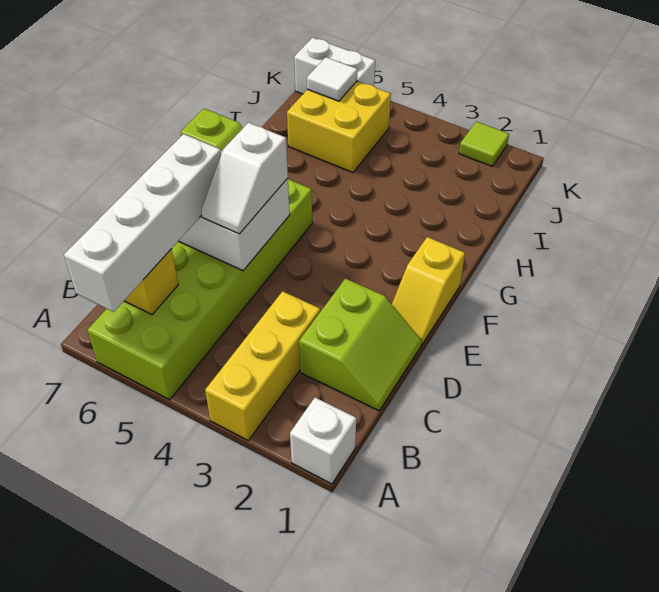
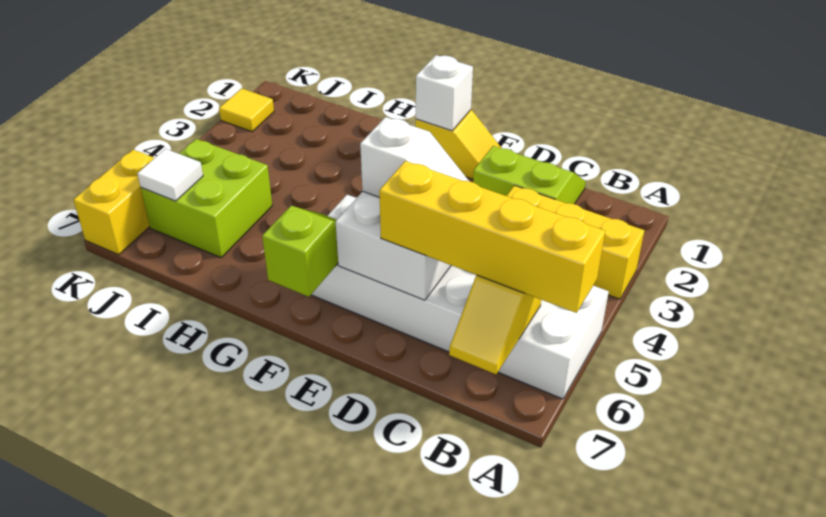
white 1x1 brick [290,398,356,484] -> white 1x1 brick moved to [416,55,473,131]
lime 2x6 brick [88,179,312,400] -> white 2x6 brick [311,195,609,399]
white 1x4 brick [64,134,221,312] -> yellow 1x4 brick [379,161,605,313]
yellow 2x2 brick [287,81,391,172] -> lime 2x2 brick [141,139,272,257]
lime 1x1 tile [459,122,509,166] -> yellow 1x1 tile [219,88,274,132]
white 1x2 brick [294,38,375,94] -> yellow 1x2 brick [74,150,154,255]

